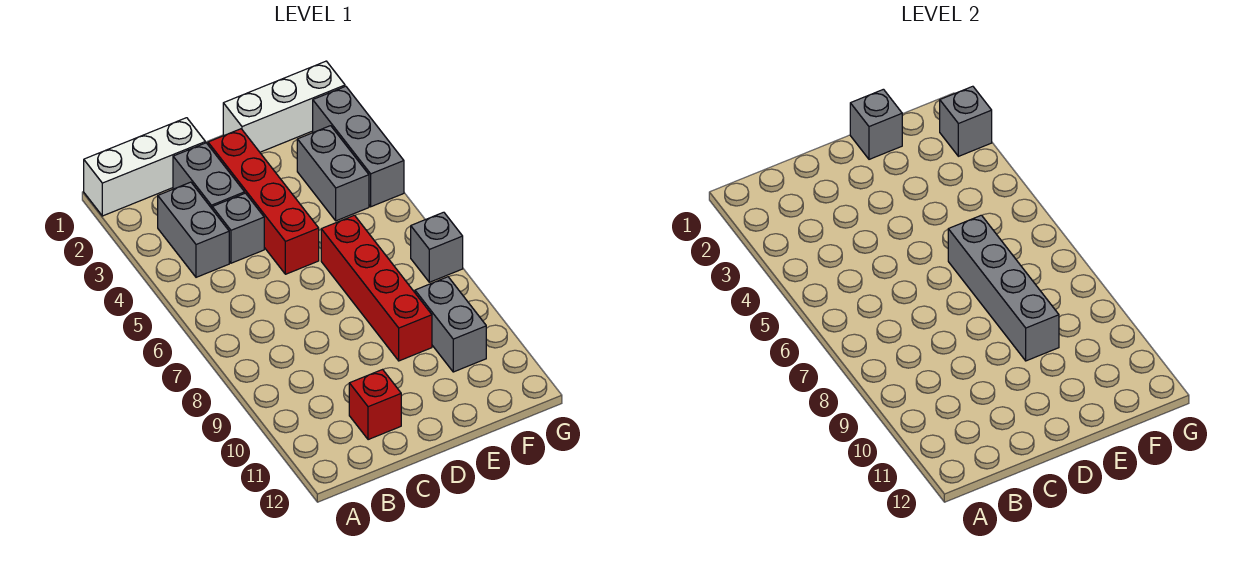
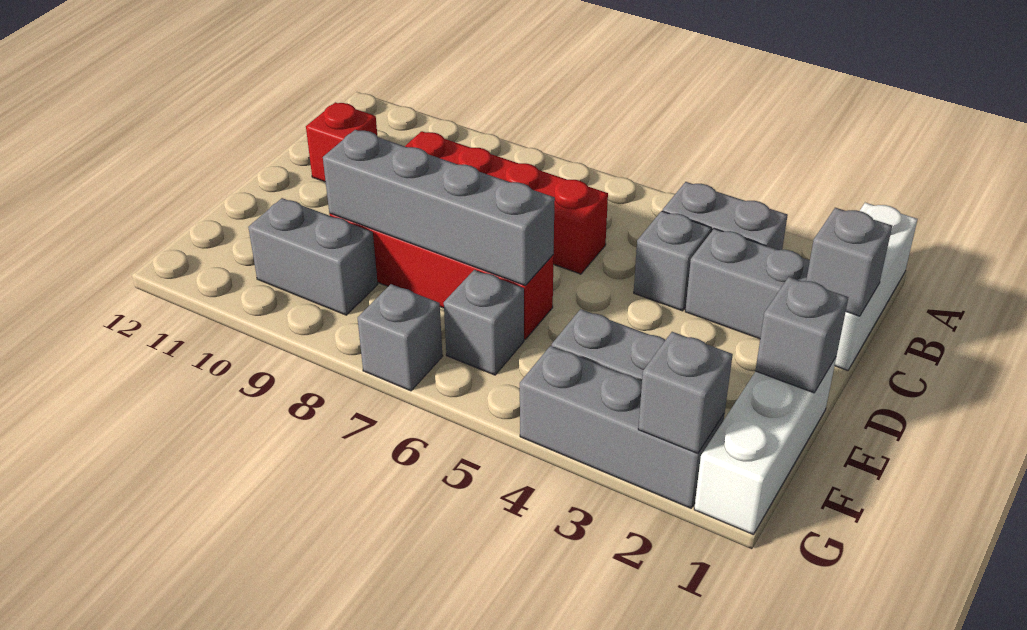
none -> grey 1x1 brick [806,208,892,316]
red 1x4 brick [208,129,319,274] -> red 1x4 brick moved to [405,131,608,274]
none -> grey 1x1 brick [444,270,524,375]

